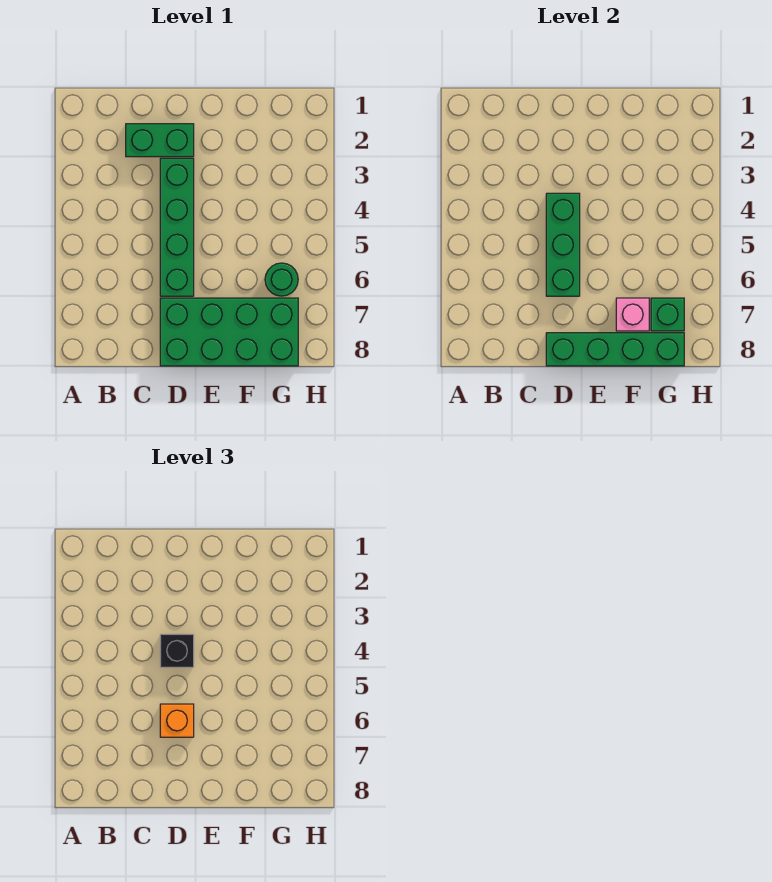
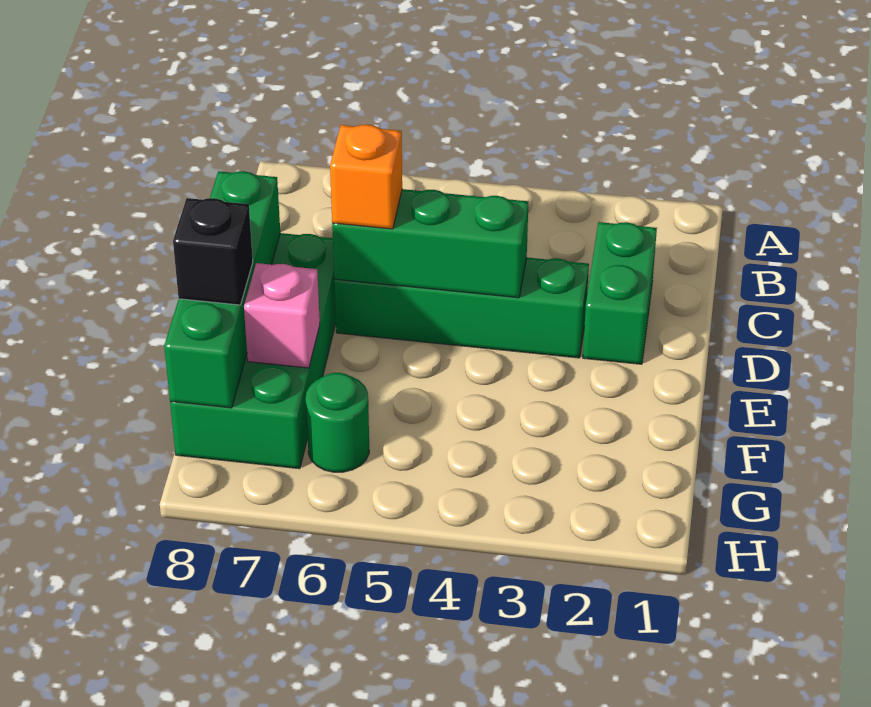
black 1x1 brick [160,634,194,667] -> black 1x1 brick moved to [173,198,253,305]
green 1x1 brick [651,298,684,331] -> none

